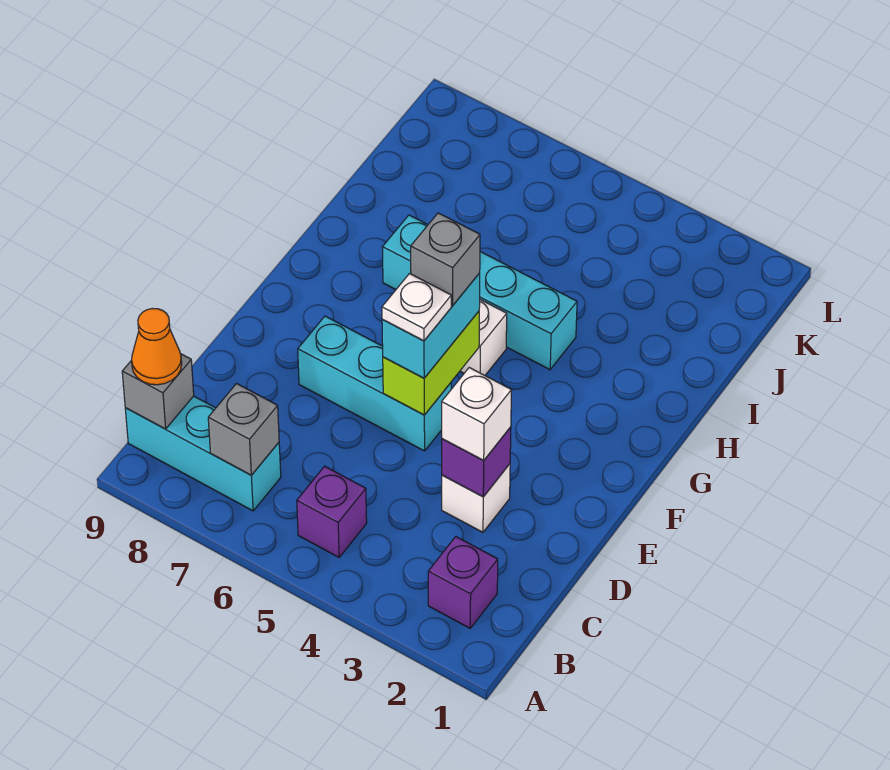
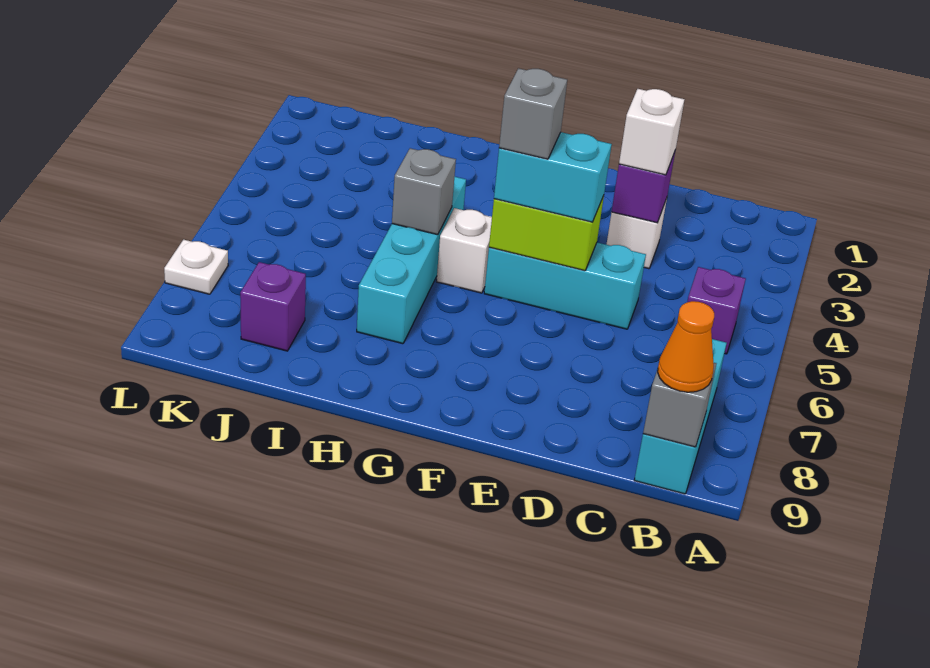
purple 1x1 brick [428,537,498,628] -> purple 1x1 brick moved to [240,262,306,351]
grey 1x1 brick [208,384,279,475] -> grey 1x1 brick moved to [392,148,456,235]
cyan 1x3 brick [298,316,451,451] -> cyan 1x3 brick turned to [484,243,646,329]
white 1x1 plate [382,274,451,341] -> white 1x1 plate moved to [164,240,228,294]

